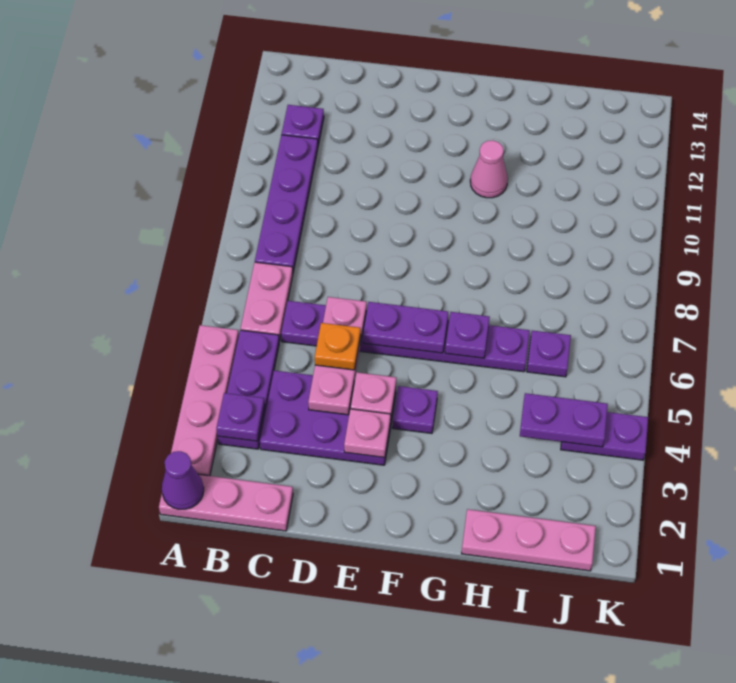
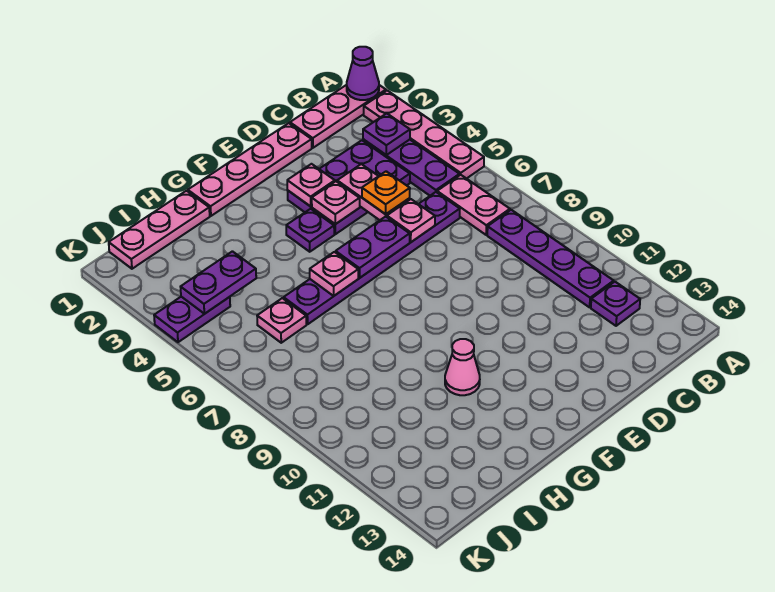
none -> pink 1x4 plate [188,123,312,216]
purple 1x1 plate [445,312,490,358] -> pink 1x1 plate [310,252,358,296]
purple 1x1 plate [527,331,571,377] -> pink 1x1 plate [257,298,306,343]

